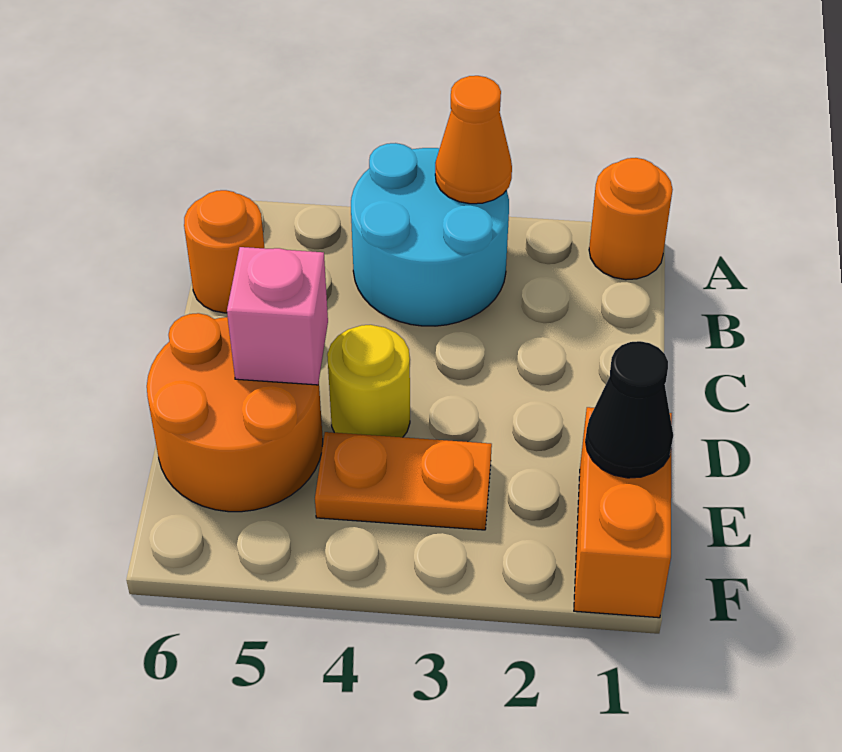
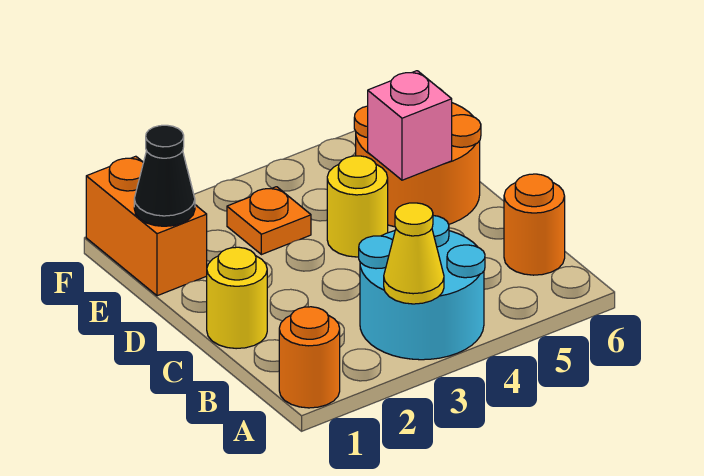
orange 1x1 cone [435,76,512,204] -> yellow 1x1 cone [384,203,444,304]
none -> yellow 1x1 round brick [207,247,267,349]
orange 1x2 plate [315,432,492,530] -> orange 1x1 plate [227,187,311,255]

